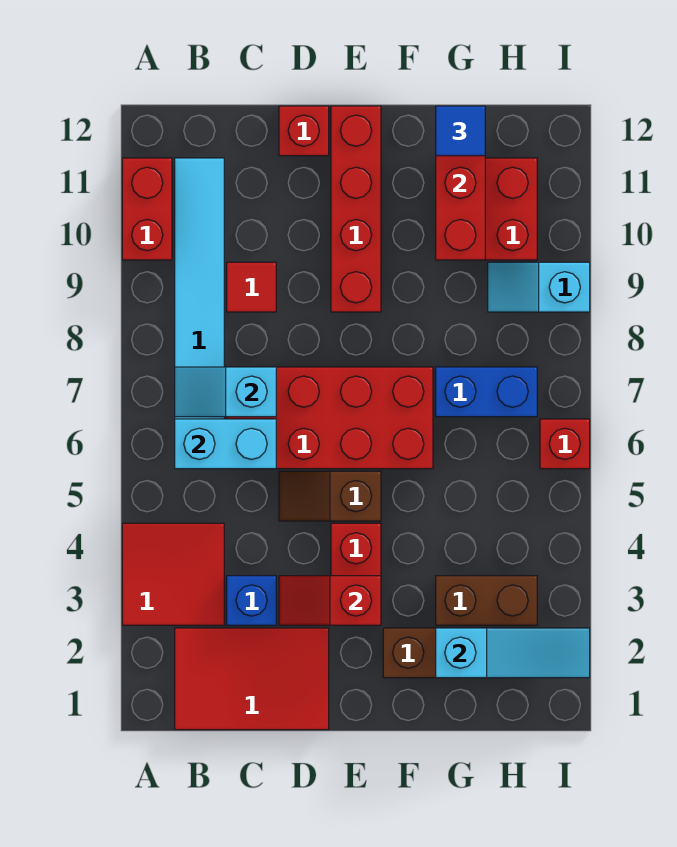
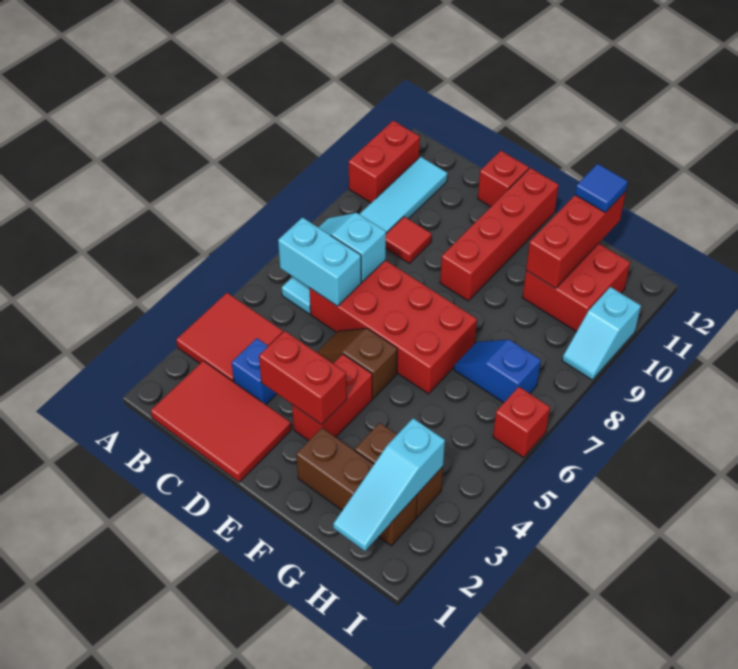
red 1x2 slope [279,576,381,625] -> red 1x2 brick [259,331,347,425]
cyan 1x3 slope [436,628,590,678] -> cyan 1x3 slope turned to [333,418,445,551]
blue 1x2 brick [436,367,537,417] -> blue 1x2 slope [454,340,541,403]
cyan 1x2 slope [488,262,590,312] -> cyan 1x2 slope turned to [562,287,641,380]

